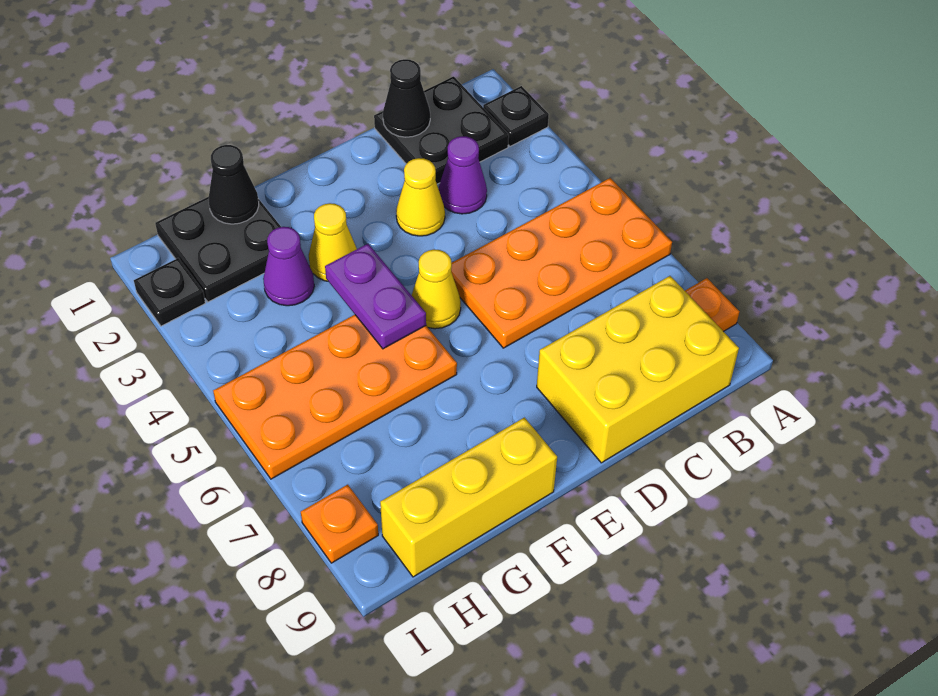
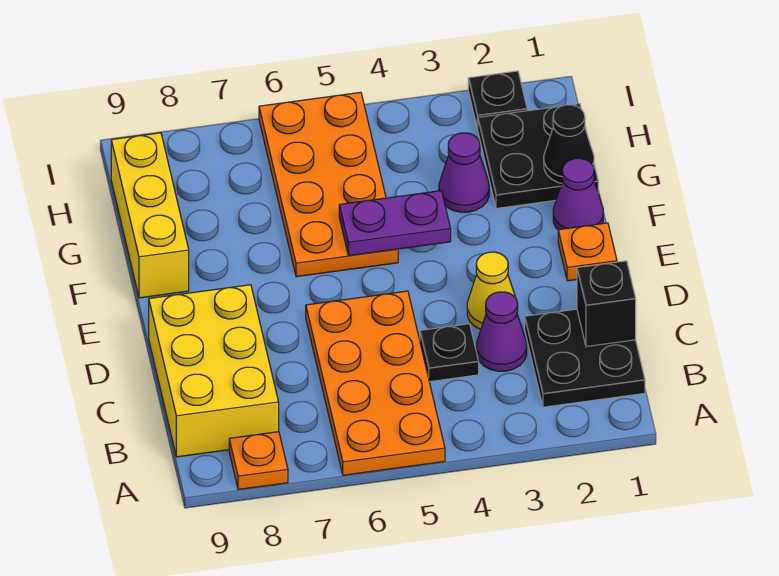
black 1x1 plate [483,86,549,146] -> black 1x1 plate moved to [420,324,479,382]
black 1x1 cone [383,59,430,137] -> black 1x1 brick [577,261,636,346]
yellow 1x1 cone [412,249,461,329] -> none
none -> purple 1x1 cone [553,158,603,230]
yellow 1x1 cone [309,203,357,281] -> none
orange 1x1 plate [301,485,378,563] -> orange 1x1 plate moved to [558,223,617,281]

